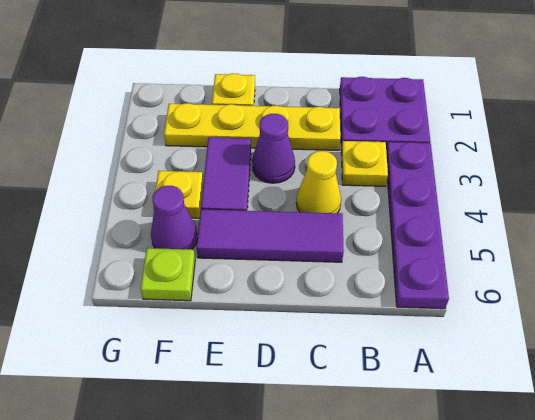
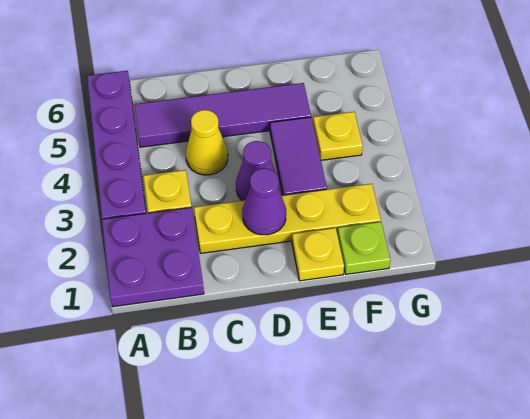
purple 1x3 tile [197,209,344,262] -> purple 1x4 tile [134,83,311,147]
purple 1x1 cone [151,186,198,249] -> purple 1x1 cone moved to [242,168,286,235]
lime 1x1 plate [140,248,195,301] -> lime 1x1 plate moved to [337,222,390,274]

